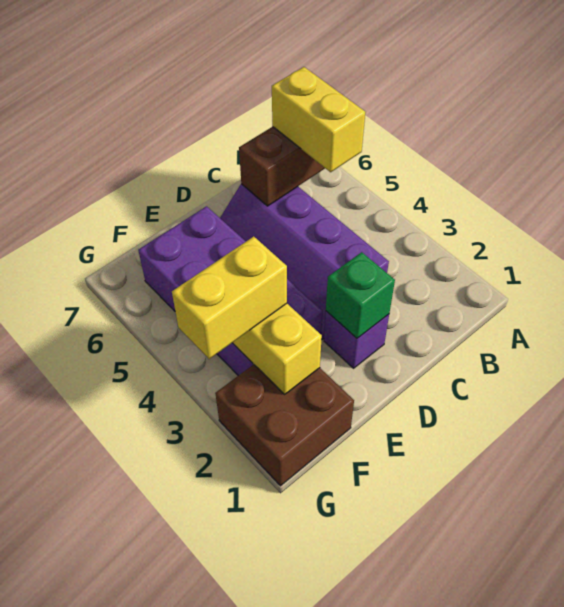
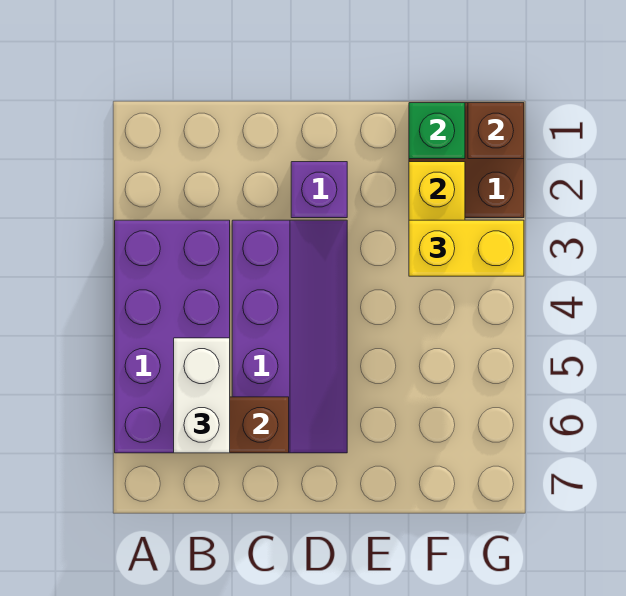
yellow 1x2 brick [272,67,365,172] -> white 1x2 brick [174,338,230,453]
green 1x1 brick [326,252,395,338] -> green 1x1 brick moved to [409,103,465,159]
purple 2x4 brick [138,206,322,376] -> purple 2x4 brick moved to [115,220,230,453]
none -> brown 1x1 brick [468,103,524,159]

